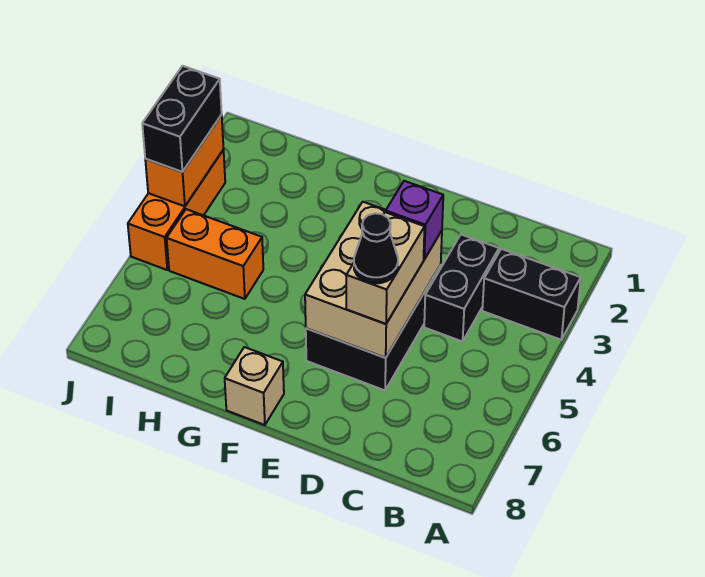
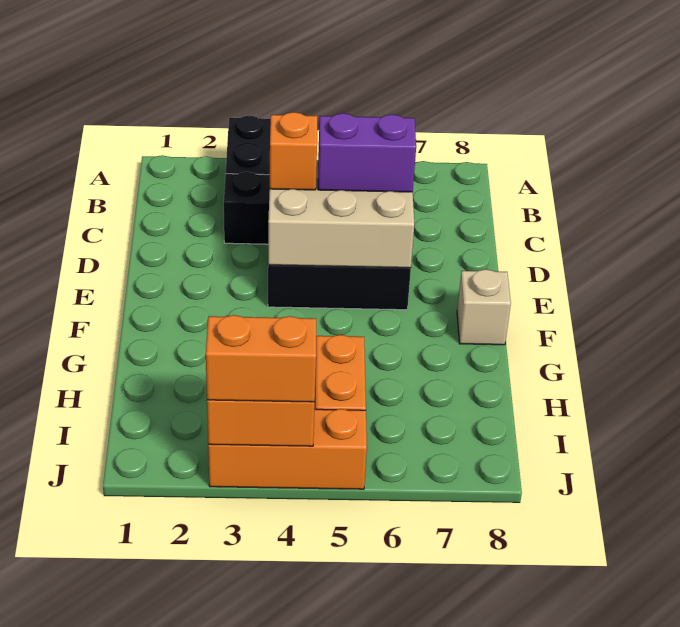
purple 1x1 brick [386,181,443,259] -> orange 1x1 brick [270,112,317,190]
tan 1x2 brick [346,212,425,324] -> purple 1x2 brick [318,113,416,192]
black 1x1 cone [354,213,398,283] -> none
black 1x2 brick [142,66,222,172] -> orange 1x2 brick [206,315,316,402]

